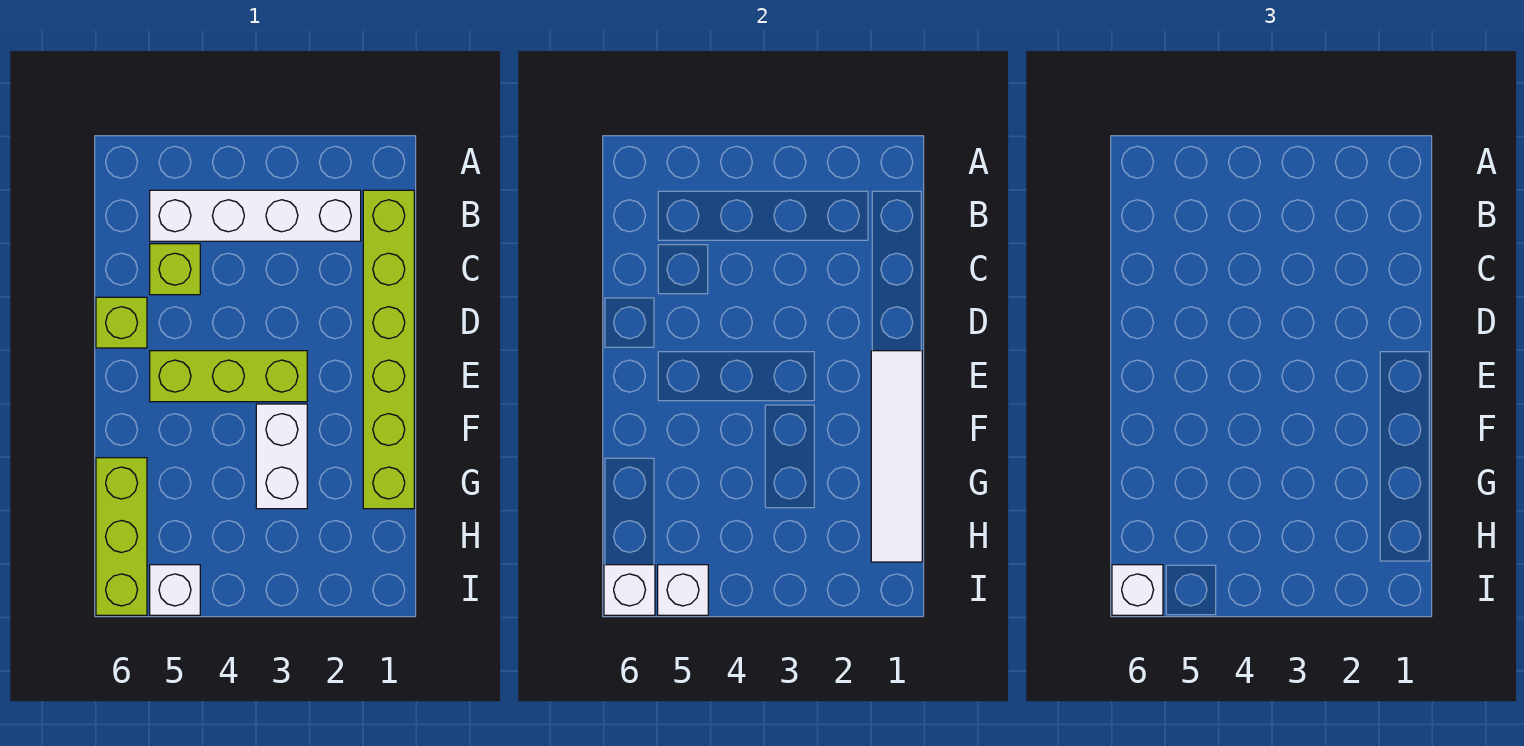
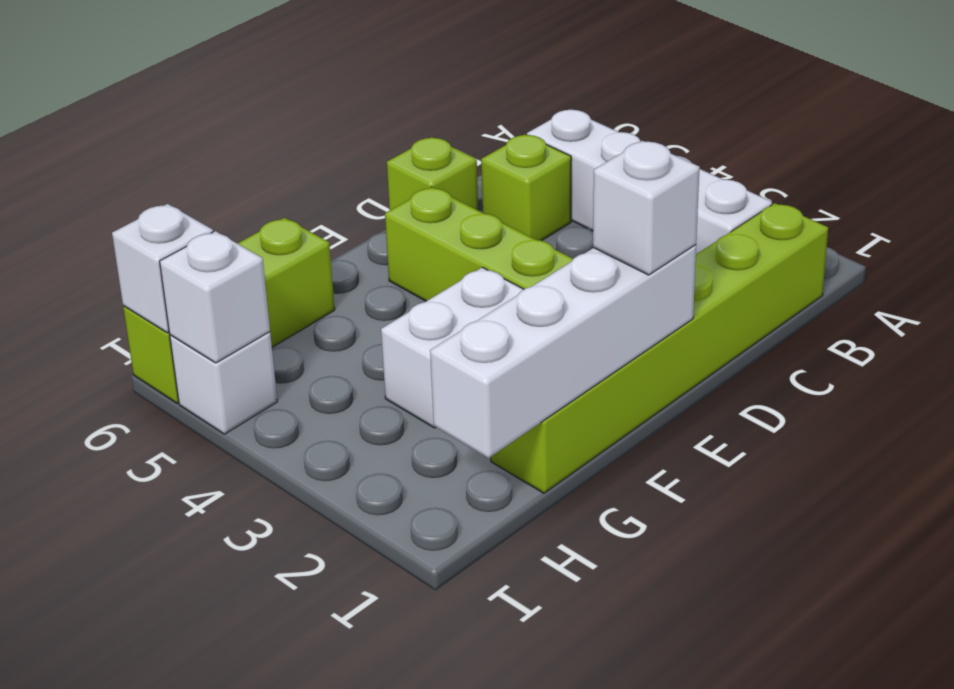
white 1x4 tile [871,351,922,562] -> white 1x4 brick [430,245,696,458]
white 1x1 brick [1112,565,1163,615] -> white 1x1 brick moved to [593,141,700,275]

